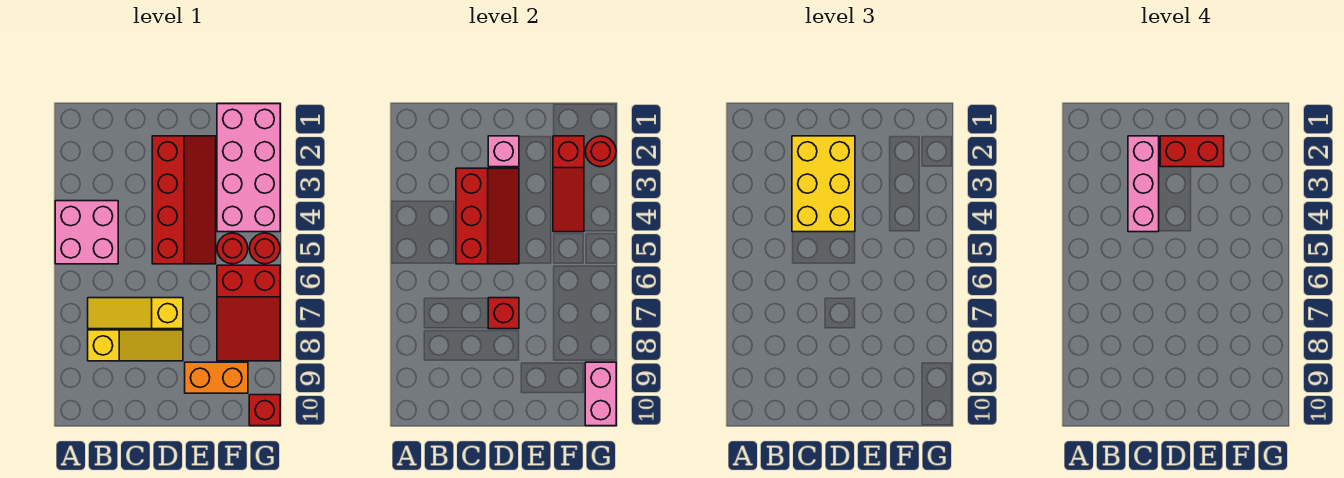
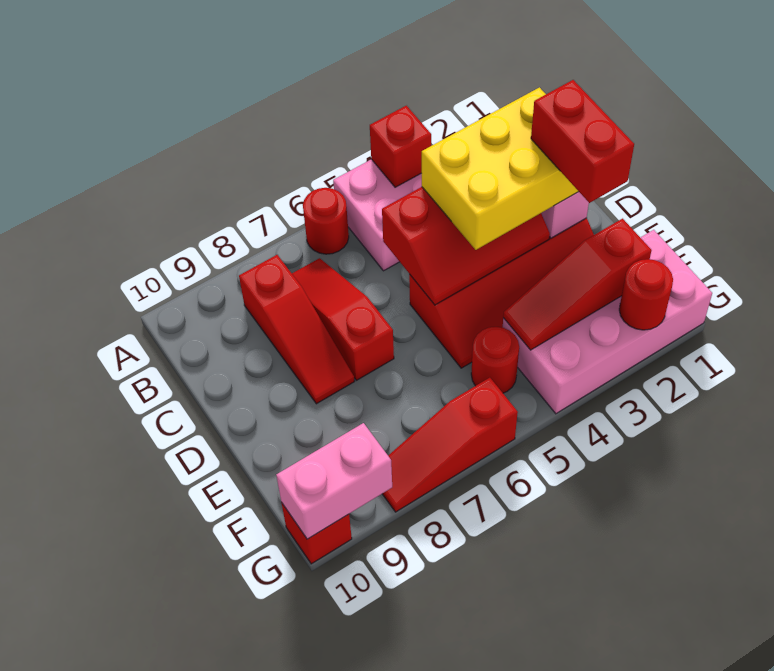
yellow 1x3 slope [88,298,183,329] -> red 1x3 slope [292,258,394,380]
yellow 1x3 slope [88,330,183,361] -> red 1x3 slope [239,255,354,404]
pink 1x3 brick [1128,136,1159,232] -> none
red 1x1 brick [488,298,519,329] -> red 1x1 brick moved to [370,106,431,187]
orange 1x2 brick [185,362,248,393] -> none
red 2x3 slope [217,265,280,361] -> red 1x3 slope [382,378,518,512]
red 1x1 round brick [249,233,280,264] -> red 1x1 round brick moved to [303,188,349,254]

